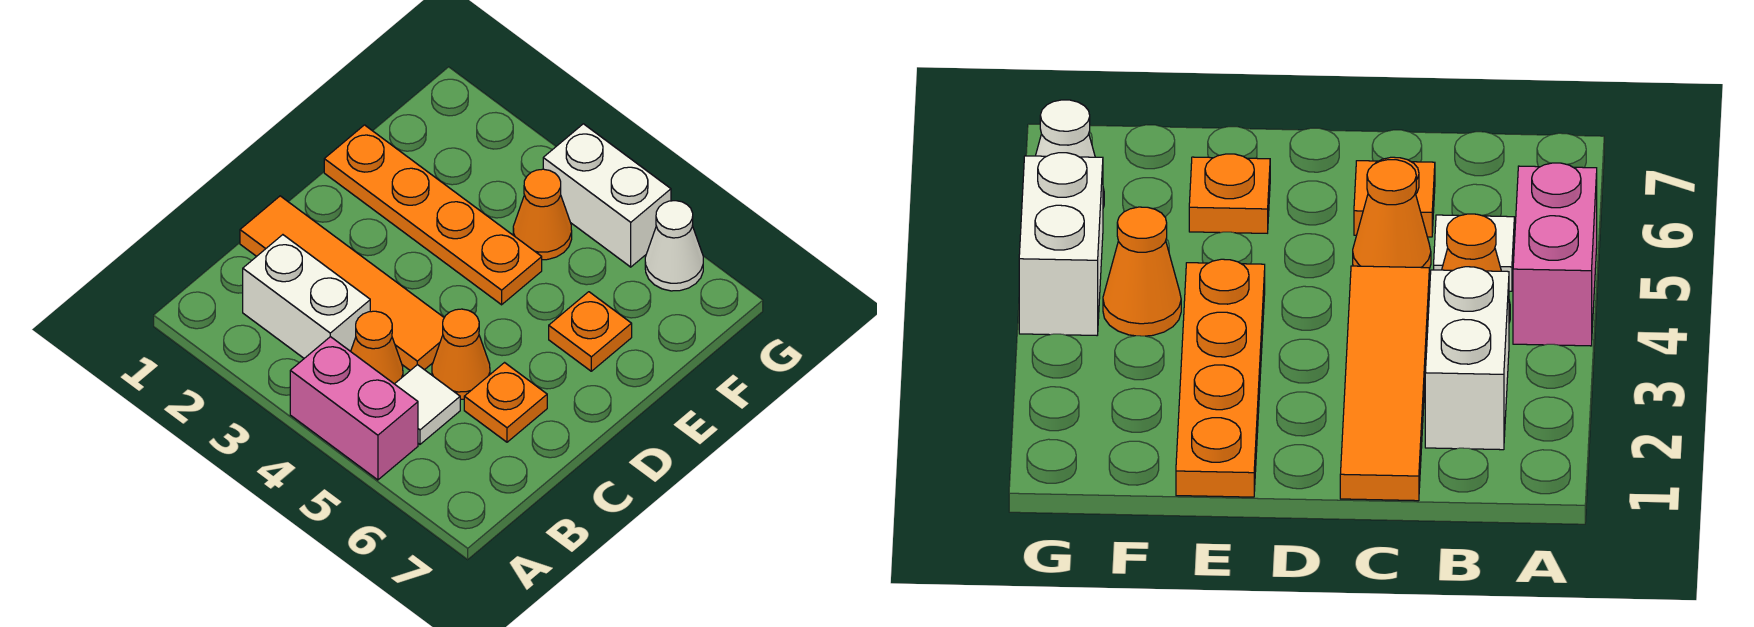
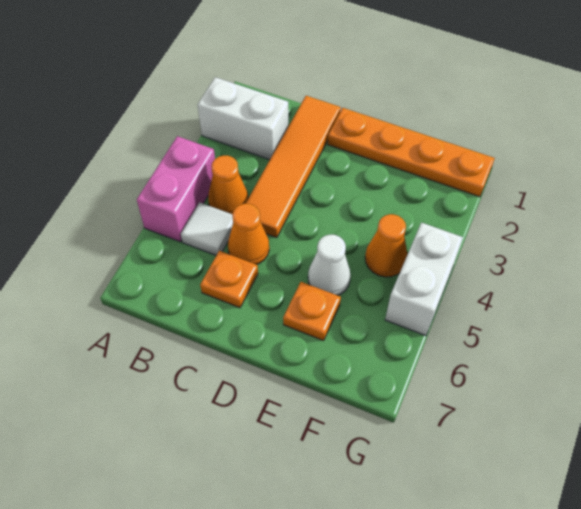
white 1x2 brick [243,235,370,358] -> white 1x2 brick turned to [198,77,288,160]
orange 1x4 plate [324,125,542,305] -> orange 1x4 plate turned to [328,108,495,197]
white 1x1 cone [645,201,703,291] -> white 1x1 cone moved to [308,235,351,296]

